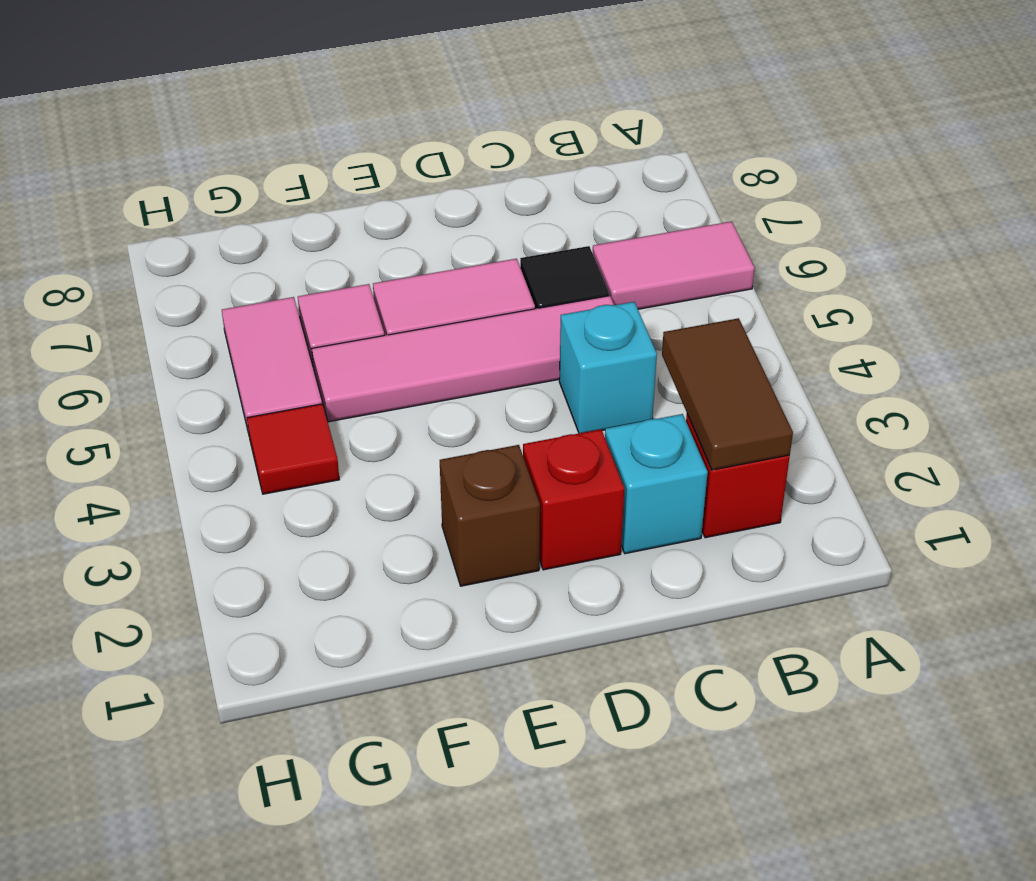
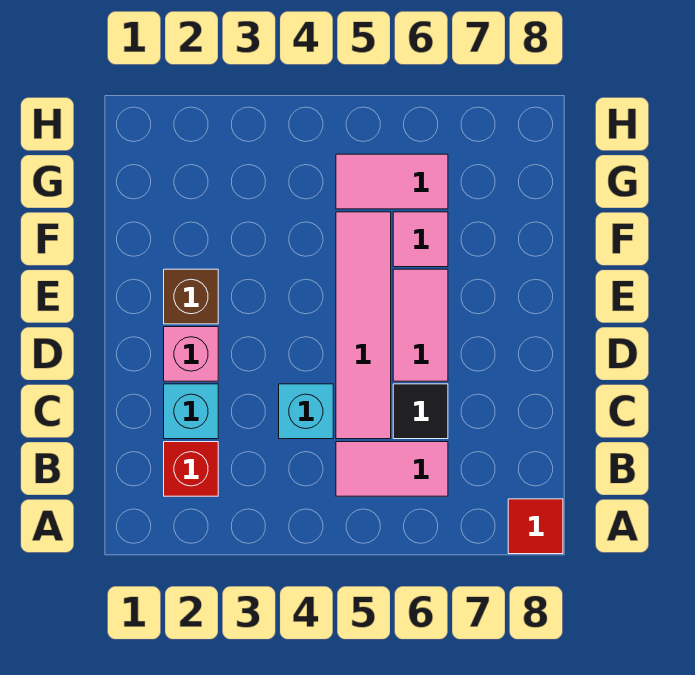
pink 1x2 tile [593,221,755,309] -> pink 1x2 tile turned to [336,442,448,496]
brown 1x2 tile [662,318,793,470] -> none
red 1x1 brick [523,429,624,570] -> pink 1x1 brick [164,327,218,381]
red 1x1 tile [247,404,339,494] -> red 1x1 tile moved to [508,499,563,554]

